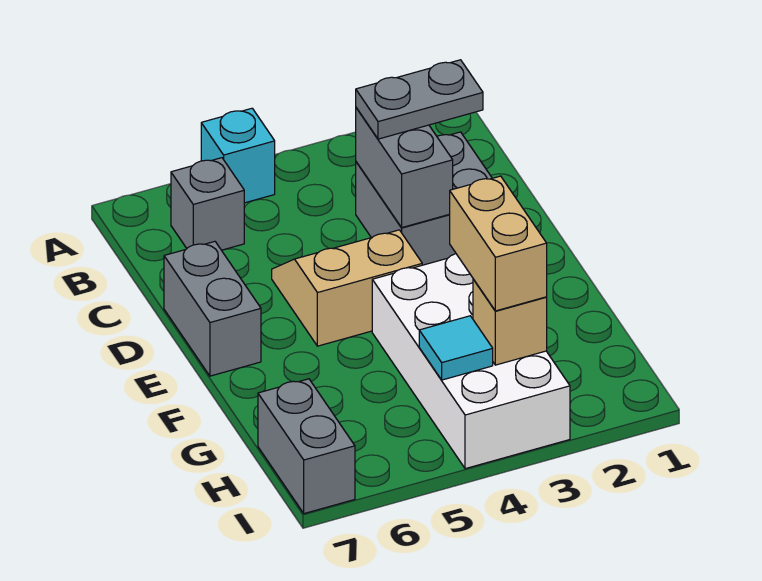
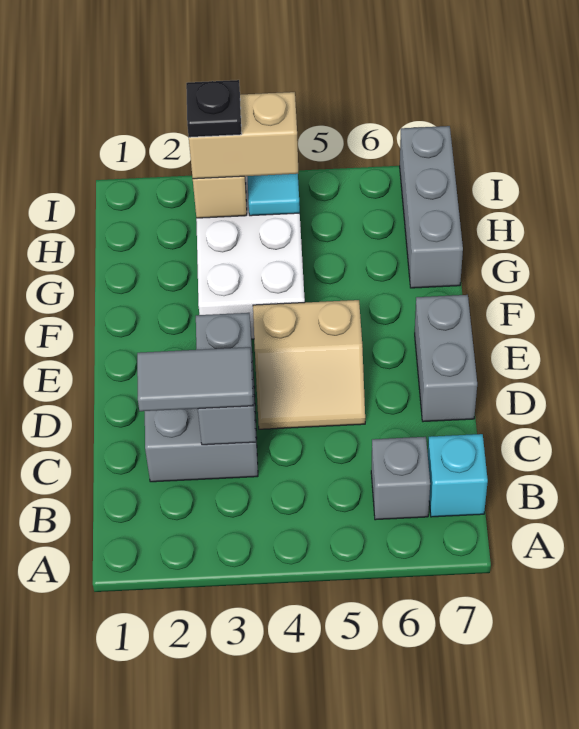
cyan 1x1 brick [201,108,275,203] -> cyan 1x1 brick moved to [428,434,488,517]
grey 1x2 plate [356,60,483,139] -> grey 1x2 tile [137,347,253,411]
tan 1x2 brick [450,176,547,311] -> tan 1x2 brick turned to [189,92,298,179]
none -> black 1x1 plate [186,80,242,137]
grey 1x2 brick [258,379,355,514] -> grey 1x3 brick [400,126,463,288]

